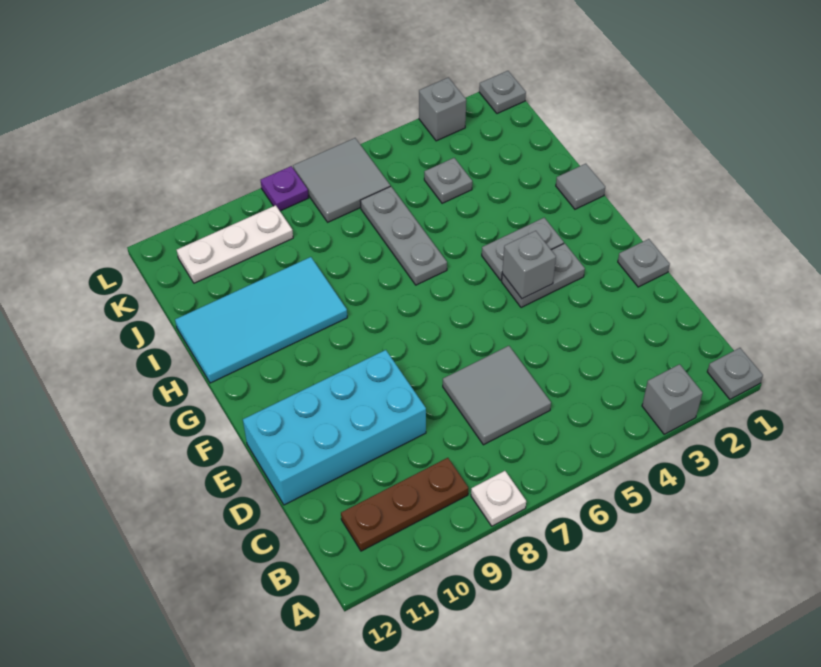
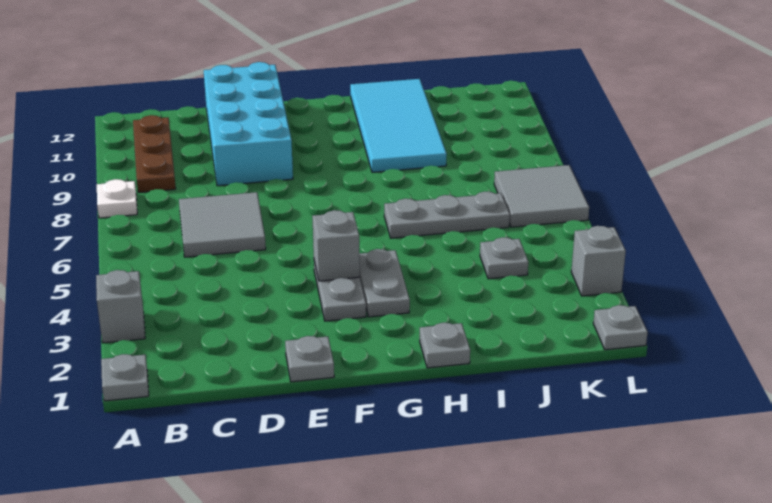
grey 1x1 tile [556,164,605,209] -> grey 1x1 plate [420,323,470,368]
white 1x3 plate [177,205,293,283] -> none
purple 1x1 plate [261,166,309,211] -> none

